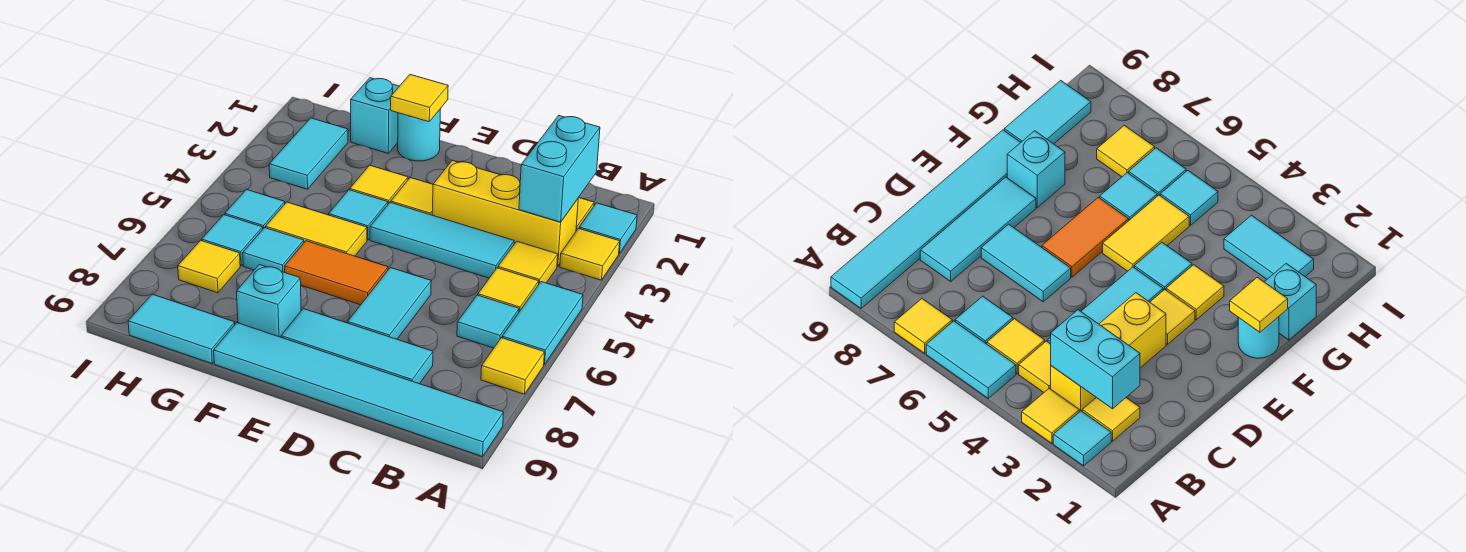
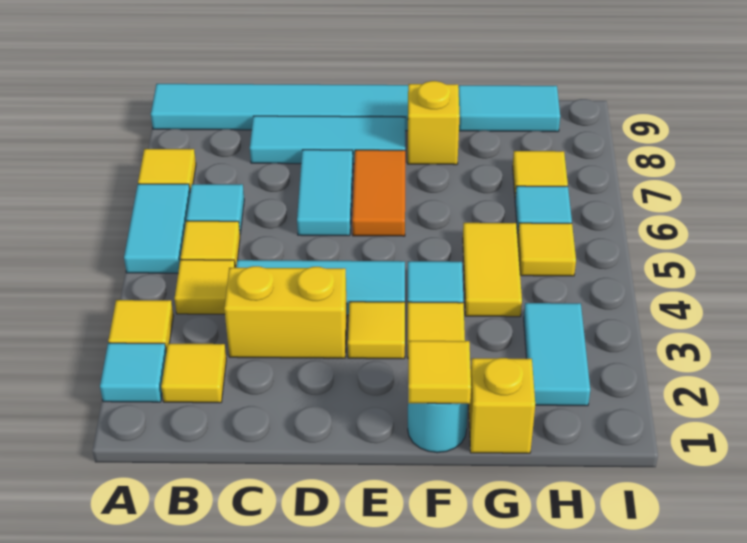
cyan 1x2 brick [519,116,600,222] -> none
yellow 1x3 brick [432,161,578,267] -> yellow 1x2 brick [224,266,347,358]
orange 1x2 tile [285,241,388,305] -> orange 1x2 tile turned to [352,150,405,236]
yellow 1x2 tile [266,202,367,256] -> yellow 1x2 tile turned to [463,223,522,317]
cyan 1x1 brick [237,265,301,337] -> yellow 1x1 brick [408,81,460,165]
cyan 1x1 brick [351,78,399,153] -> yellow 1x1 brick [469,358,535,453]
cyan 1x1 tile [243,228,304,272] -> none
cyan 1x1 tile [225,190,285,229] -> yellow 1x1 tile [518,223,576,276]

